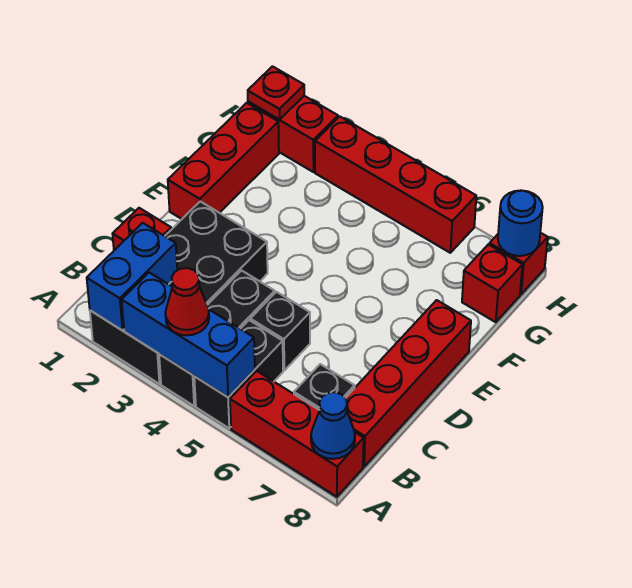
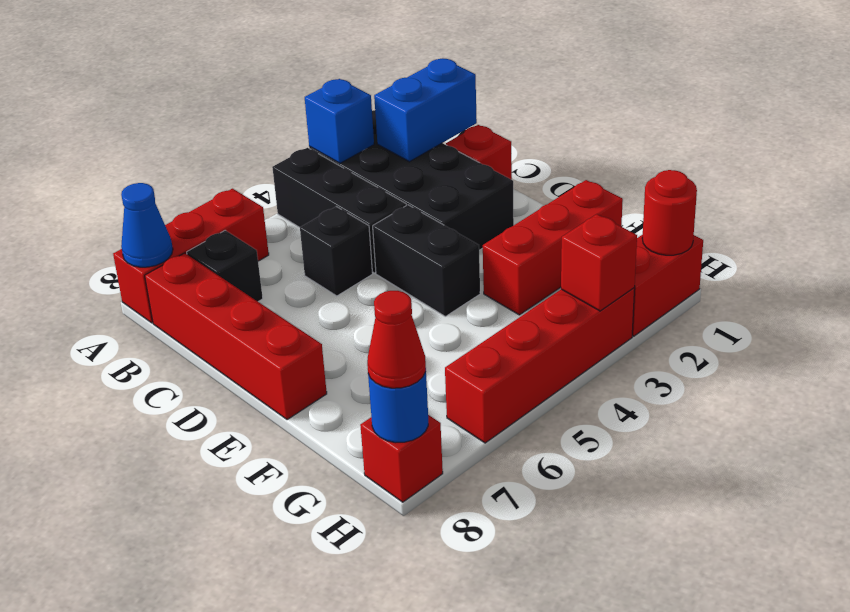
blue 1x2 brick [87,223,177,330] -> blue 1x2 brick turned to [374,59,477,162]
blue 1x3 brick [122,273,255,397] -> blue 1x1 brick [305,79,374,163]
red 1x1 cone [165,268,209,335] -> red 1x1 cone moved to [367,291,426,388]
black 1x2 brick [194,320,283,428] -> black 1x2 brick moved to [373,205,480,316]
red 1x3 brick [168,103,279,219] -> red 1x3 brick turned to [483,180,623,315]
red 1x1 brick [462,244,522,322] -> red 1x1 brick moved to [561,214,637,311]
red 1x1 plate [248,66,304,120] -> red 1x1 round brick [642,170,697,255]

